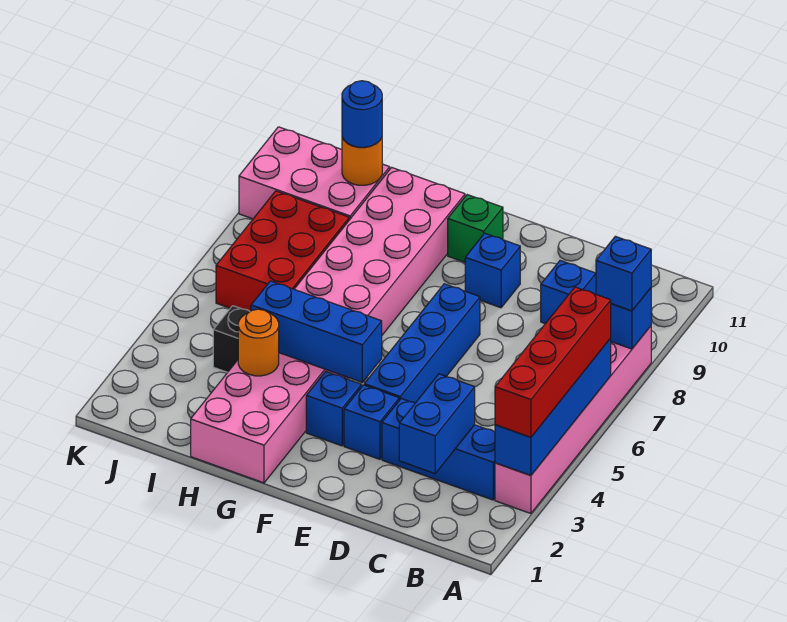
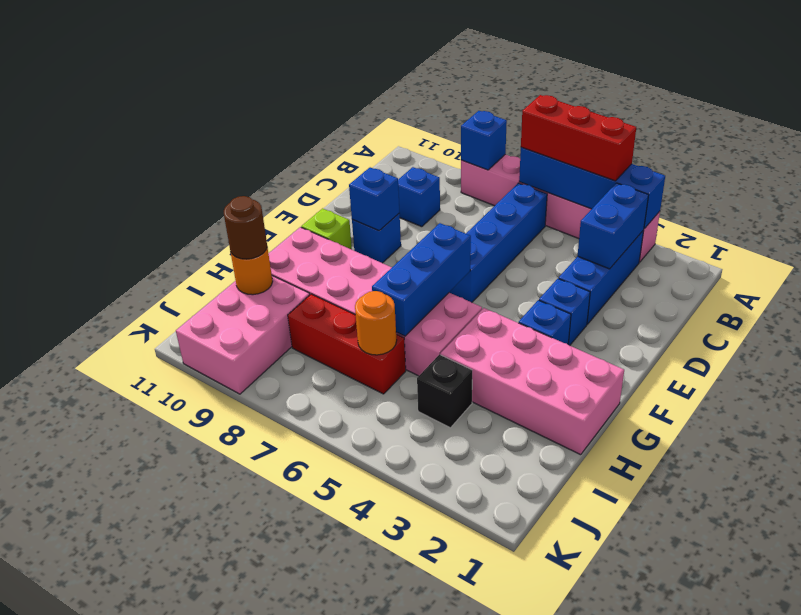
red 1x4 brick [495,287,611,437] -> red 1x3 brick [521,95,636,181]
blue 1x1 brick [596,236,651,311] -> blue 1x1 brick moved to [349,167,399,231]
blue 1x2 brick [399,374,475,473] -> blue 1x2 brick turned to [578,183,649,269]
blue 1x4 brick [364,284,480,403] -> blue 1x4 brick turned to [449,183,547,302]
blue 1x3 brick [251,281,382,382] -> blue 1x3 brick moved to [372,223,471,336]
green 1x1 brick [448,195,503,262] -> lime 1x1 brick [301,208,352,250]
orange 1x1 round brick [238,309,279,376] -> orange 1x1 round brick moved to [355,291,397,355]
red 2x3 brick [216,191,349,311] -> red 1x3 brick [288,294,406,394]
blue 1x1 round brick [342,81,382,147] -> brown 1x1 round brick [224,196,267,259]

